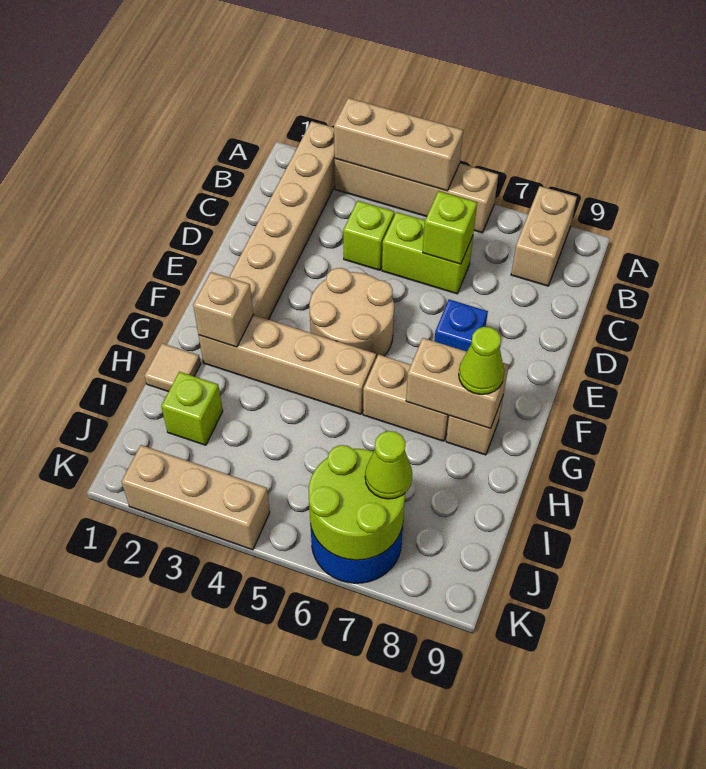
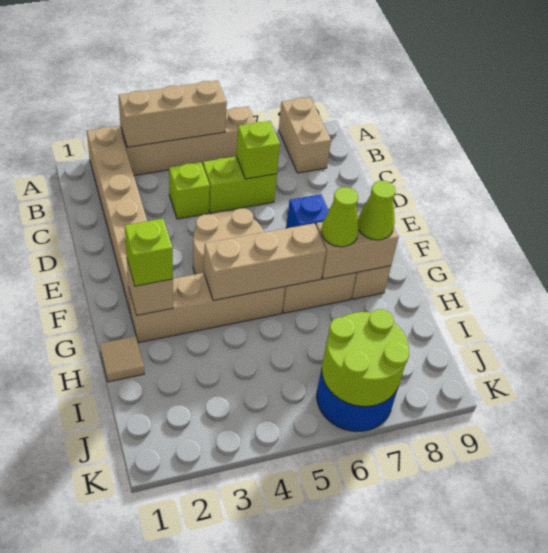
lime 1x1 brick [161,372,223,445] -> lime 1x1 brick moved to [125,219,173,286]
lime 1x1 cone [365,431,412,499] -> lime 1x1 cone moved to [321,187,359,247]
tan 1x3 brick [121,445,270,550] -> tan 1x3 brick moved to [204,223,326,301]

